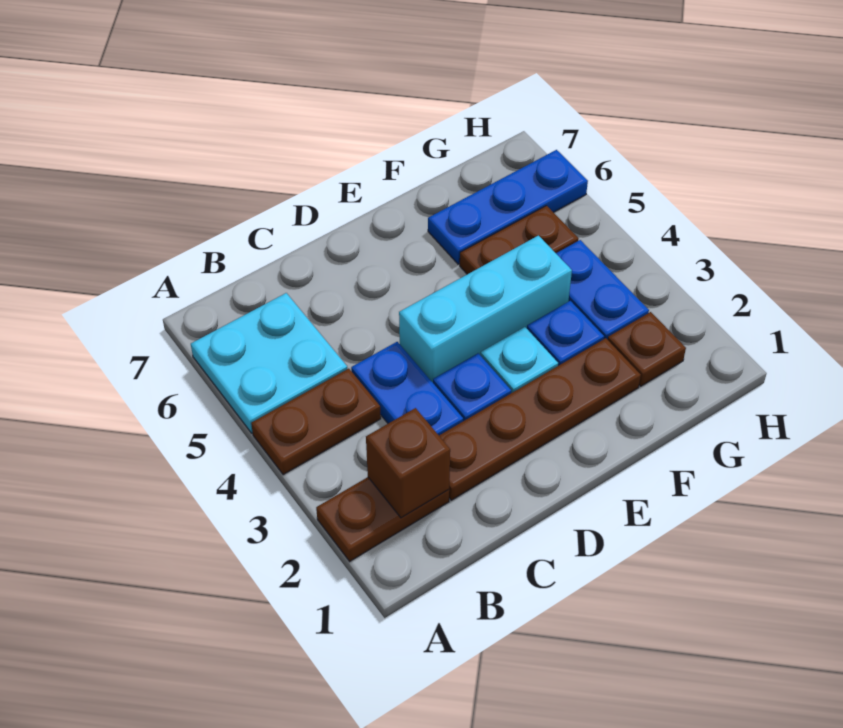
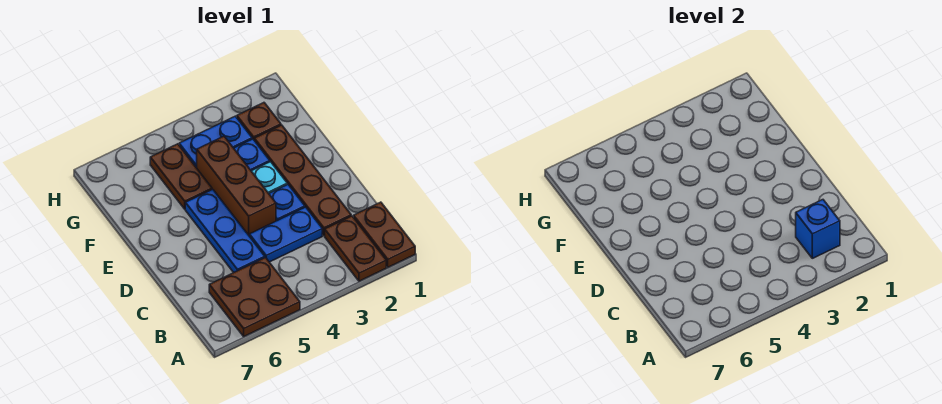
brown 1x2 plate [251,369,381,475] -> brown 1x2 plate moved to [354,202,415,267]
cyan 2x2 plate [191,293,348,433] -> brown 2x2 plate [209,258,300,336]
brown 1x1 brick [366,408,450,518] -> blue 1x1 brick [796,200,840,258]
cyan 1x3 brick [399,236,572,382] -> brown 1x3 brick [197,136,276,235]
blue 1x3 plate [428,150,588,264] -> blue 1x3 plate moved to [185,189,265,273]

